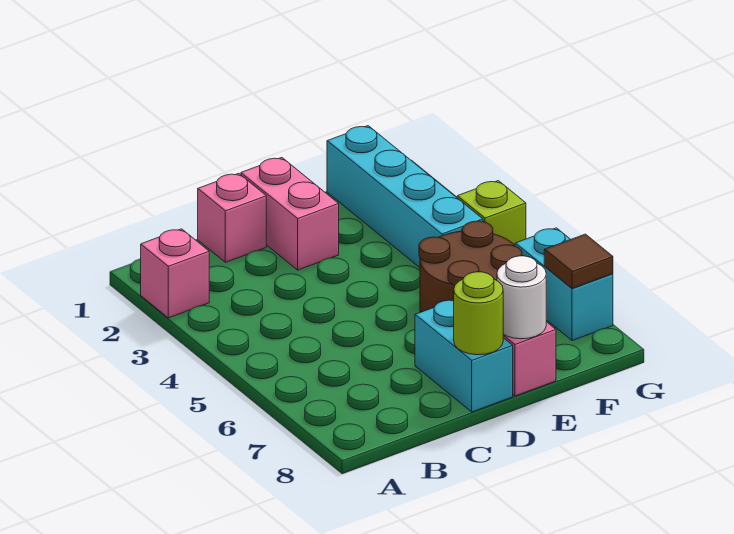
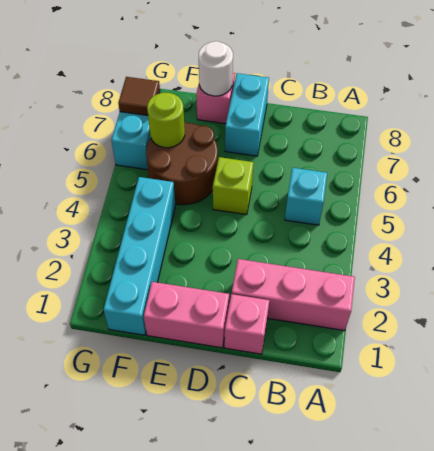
pink 1x1 brick [141,229,209,318] -> pink 1x3 brick [232,259,355,331]
none -> cyan 1x1 brick [285,168,327,225]
pink 1x2 brick [241,158,339,270] -> pink 1x2 brick turned to [144,282,229,348]
lime 1x1 round brick [453,272,503,355] -> lime 1x1 round brick moved to [147,93,185,148]
lime 1x1 brick [457,181,526,245] -> lime 1x1 brick moved to [213,157,254,215]

